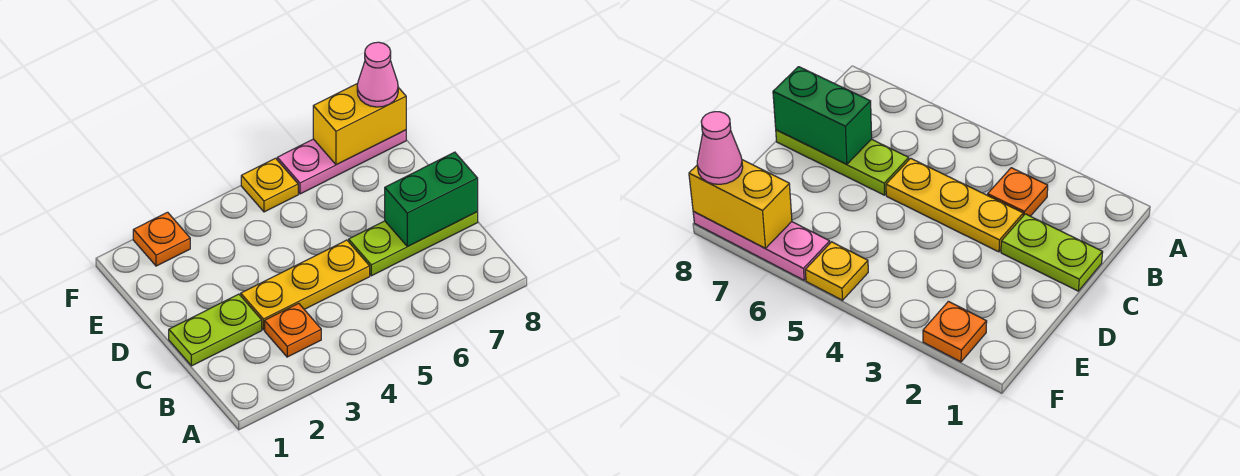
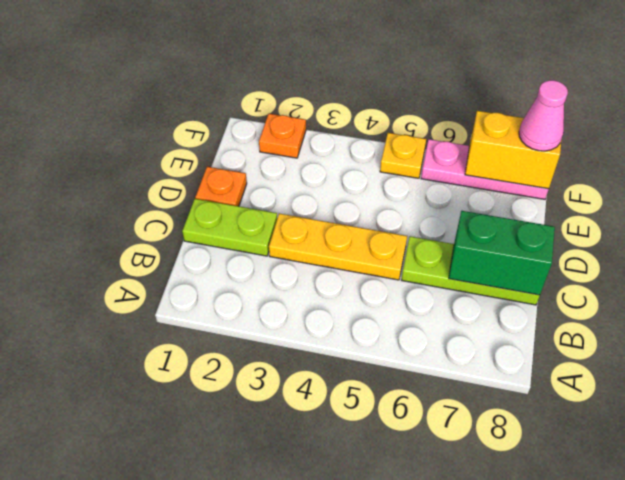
orange 1x1 plate [265,303,321,357] -> orange 1x1 plate moved to [195,167,247,206]

